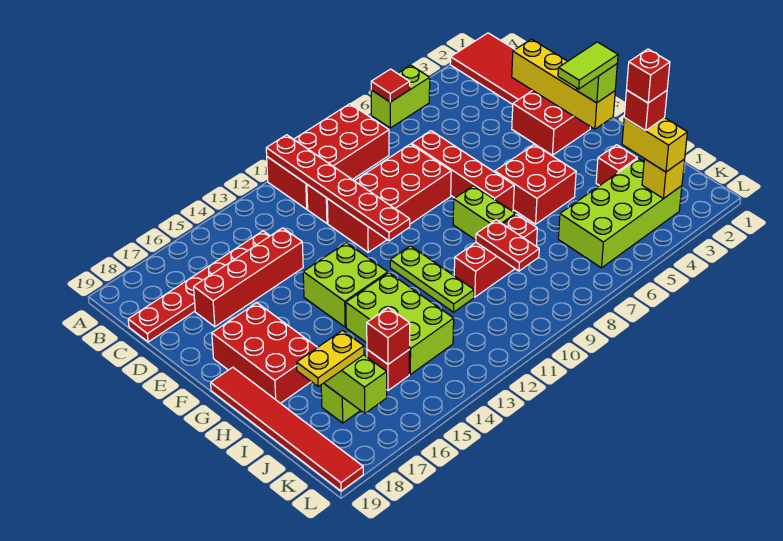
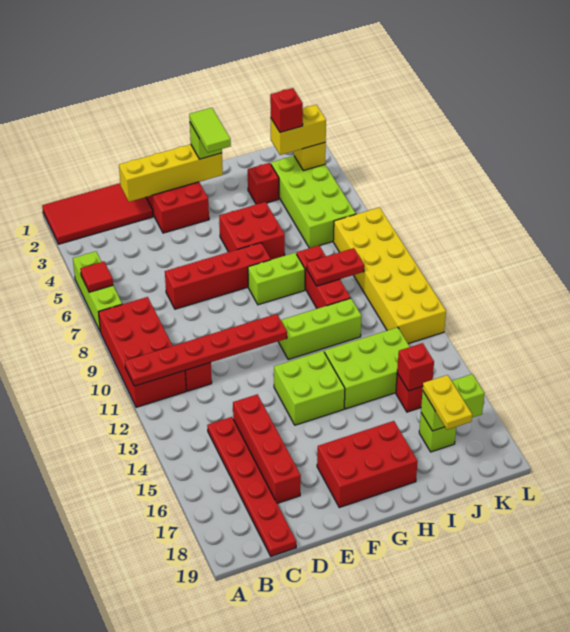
lime 1x2 brick [371,65,430,128] -> lime 1x3 brick [73,251,122,331]
red 2x4 brick [327,144,451,252] -> none
lime 1x3 plate [390,246,474,312] -> lime 1x3 brick [278,298,361,360]
red 1x6 tile [211,367,363,491] -> none
red 1x1 brick [627,49,670,103] -> none
none -> yellow 2x6 brick [333,207,446,344]

